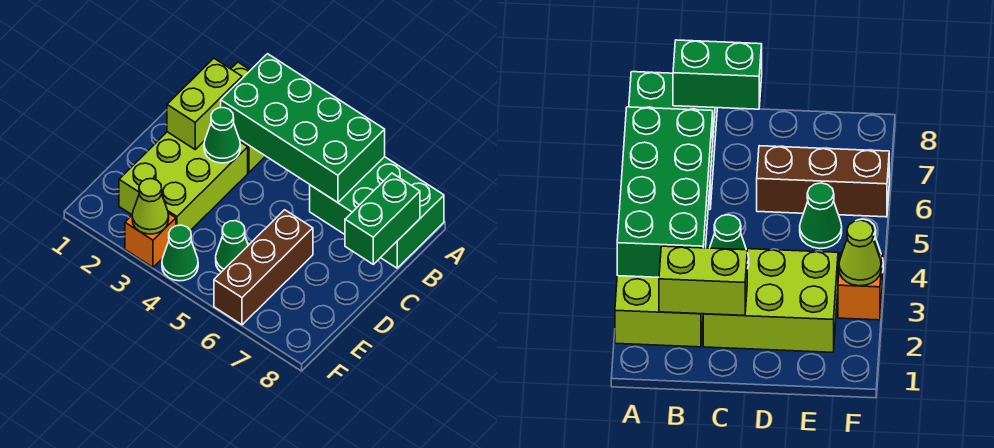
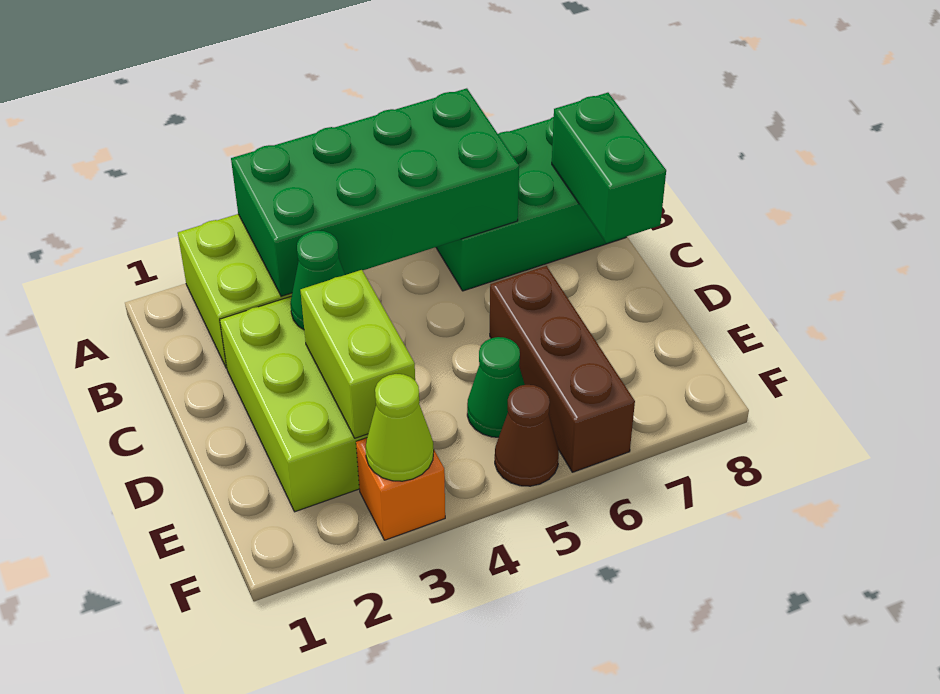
lime 1x2 brick [167,58,242,149] -> lime 1x2 brick moved to [300,270,415,438]
green 1x1 cone [162,225,198,281] -> none
none -> brown 1x1 cone [495,385,559,486]

